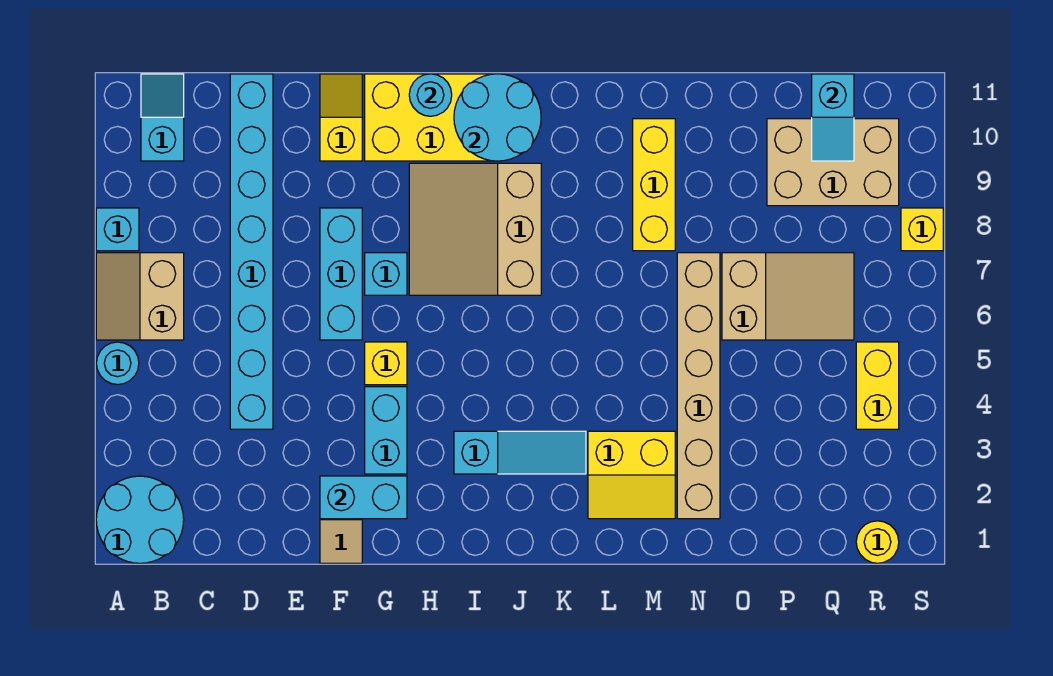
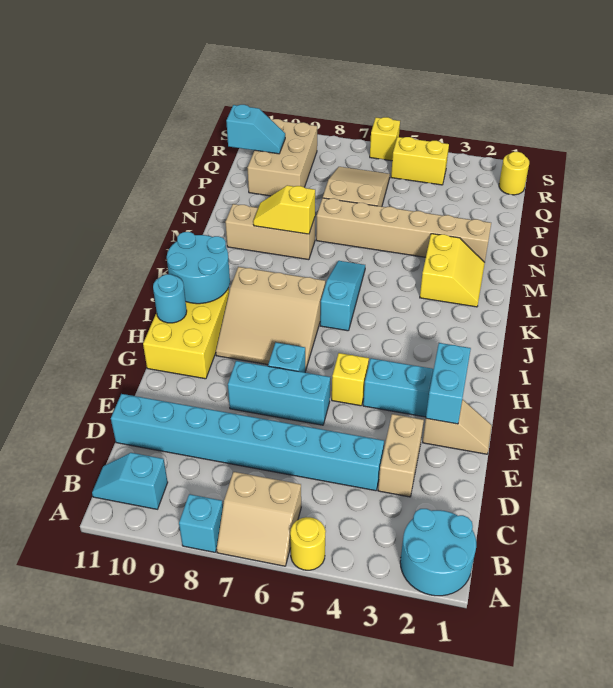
cyan 1x1 round brick [96,342,139,385] -> yellow 1x1 round brick [290,517,326,570]
none -> tan 1x2 brick [378,414,424,497]
yellow 1x2 slope [320,74,362,161] -> yellow 1x2 slope moved to [253,185,315,234]
cyan 1x3 slope [454,431,586,474] -> cyan 1x3 slope moved to [320,261,365,331]
yellow 1x3 brick [633,119,675,251] -> tan 1x3 brick [226,204,315,260]
yellow 1x1 brick [901,208,943,251] -> yellow 1x1 brick moved to [370,117,400,161]

